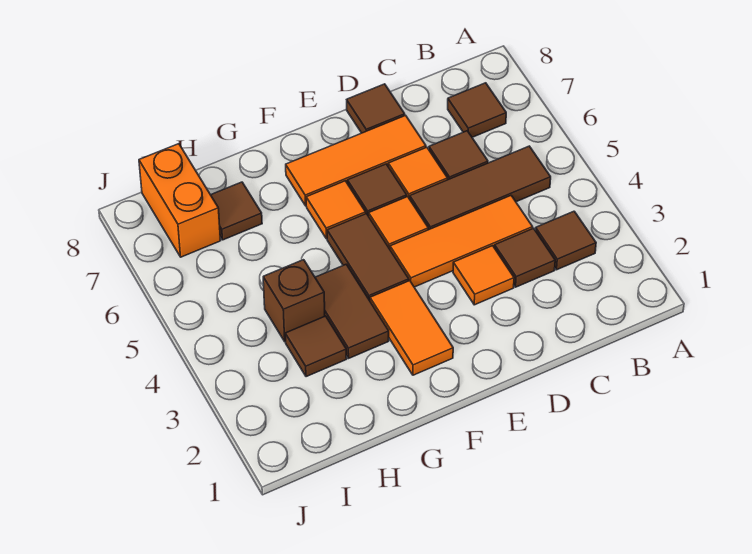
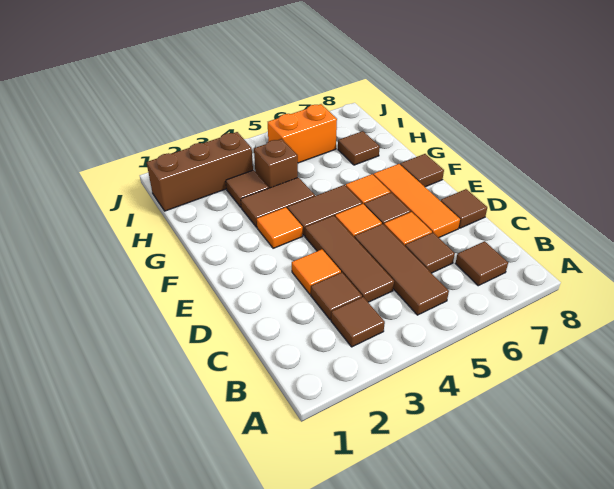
orange 1x3 tile [390,196,533,287] -> brown 1x3 tile [305,216,394,302]
orange 1x2 tile [370,281,453,375] -> orange 1x1 tile [257,207,303,248]
none -> brown 1x1 tile [400,154,444,187]
none -> brown 1x3 brick [147,132,253,211]
orange 1x2 brick [139,144,221,257] -> orange 1x2 brick moved to [268,104,337,163]

